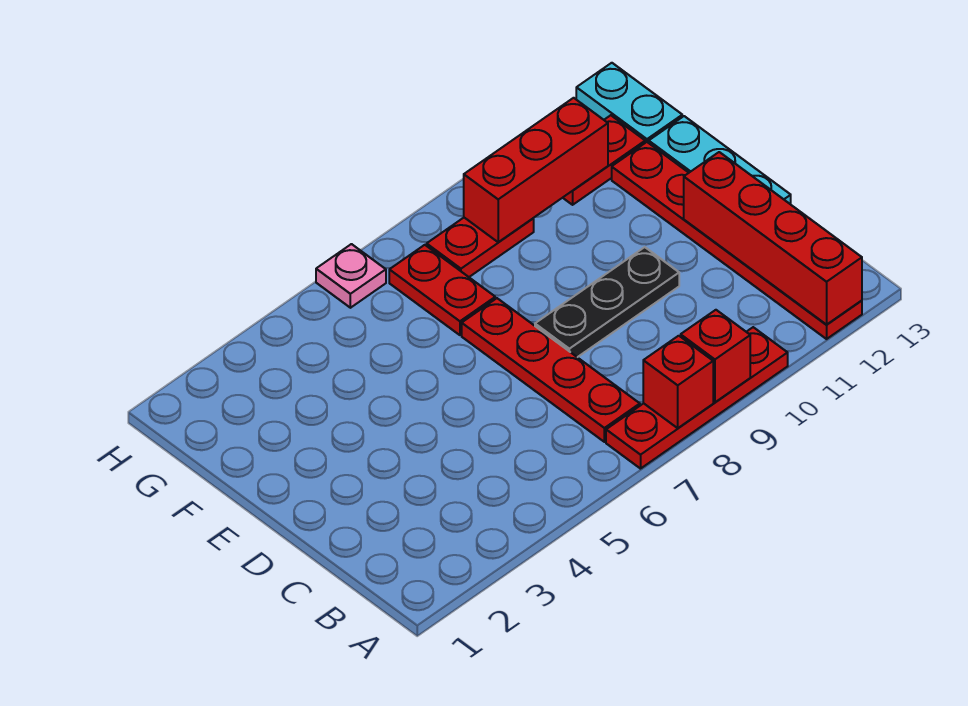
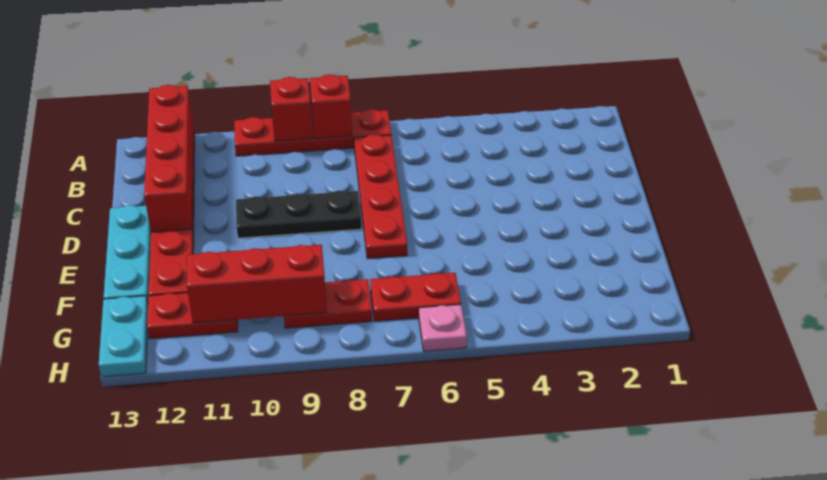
red 1x2 plate [389,245,495,335] -> red 1x2 plate turned to [370,273,461,321]

